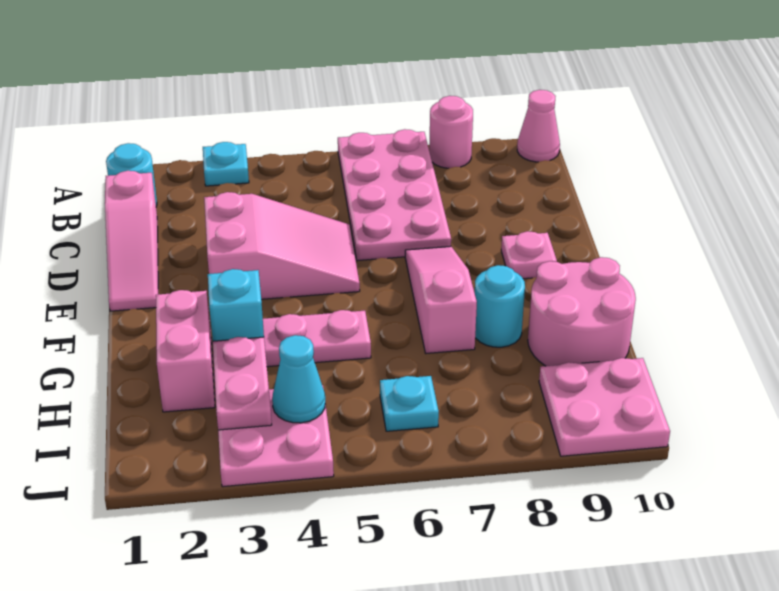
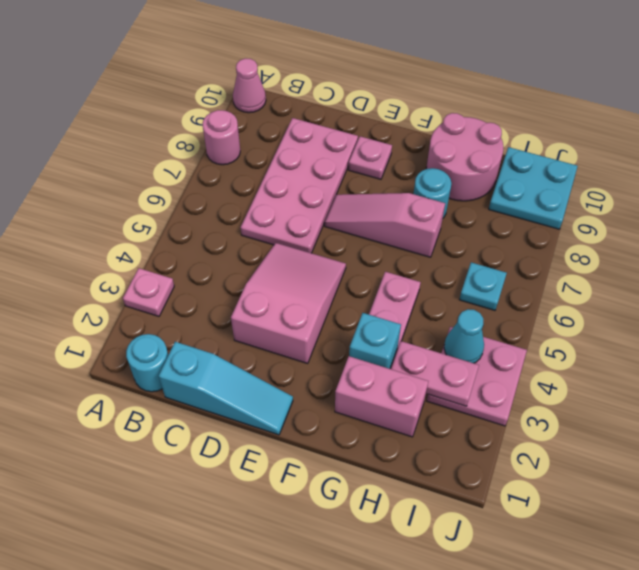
cyan 1x1 plate [203,142,249,186] -> pink 1x1 plate [123,268,174,316]
pink 2x4 plate [338,129,451,261] -> pink 2x4 plate turned to [241,118,358,253]
pink 1x3 slope [105,171,158,311] -> cyan 1x3 slope [159,342,293,435]
pink 2x2 plate [539,358,670,456] -> cyan 2x2 plate [489,147,578,229]

